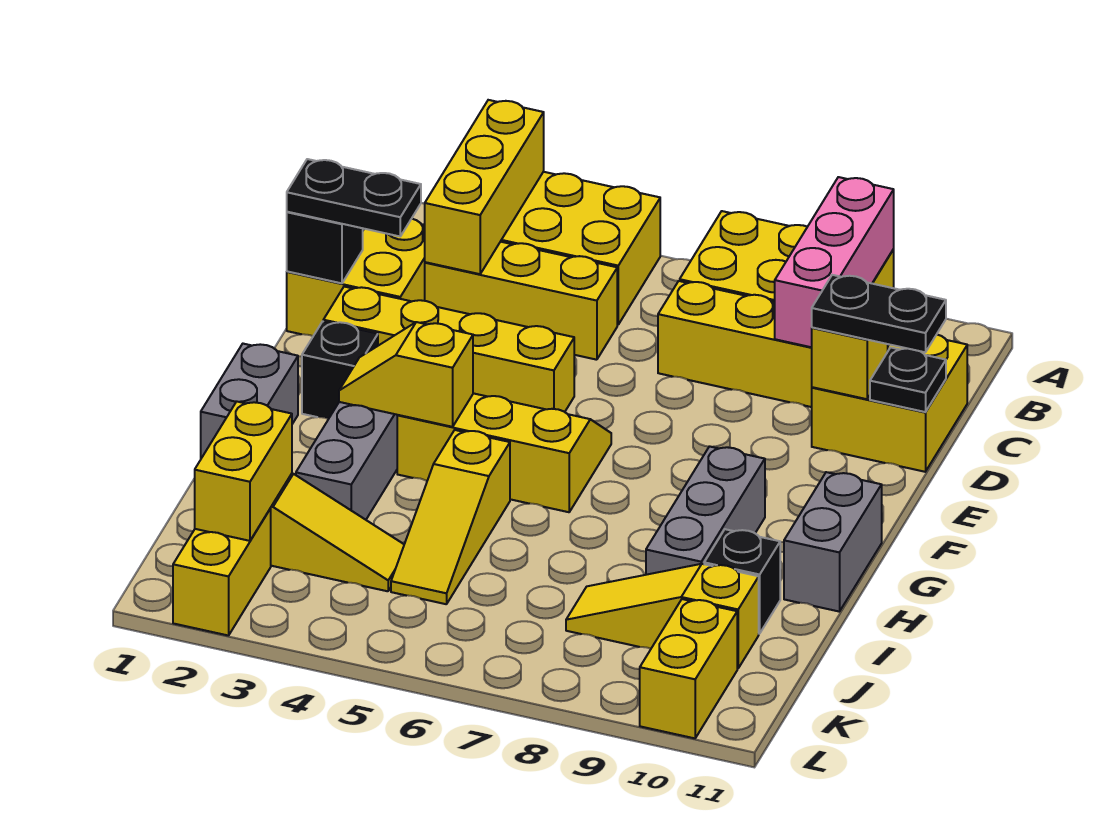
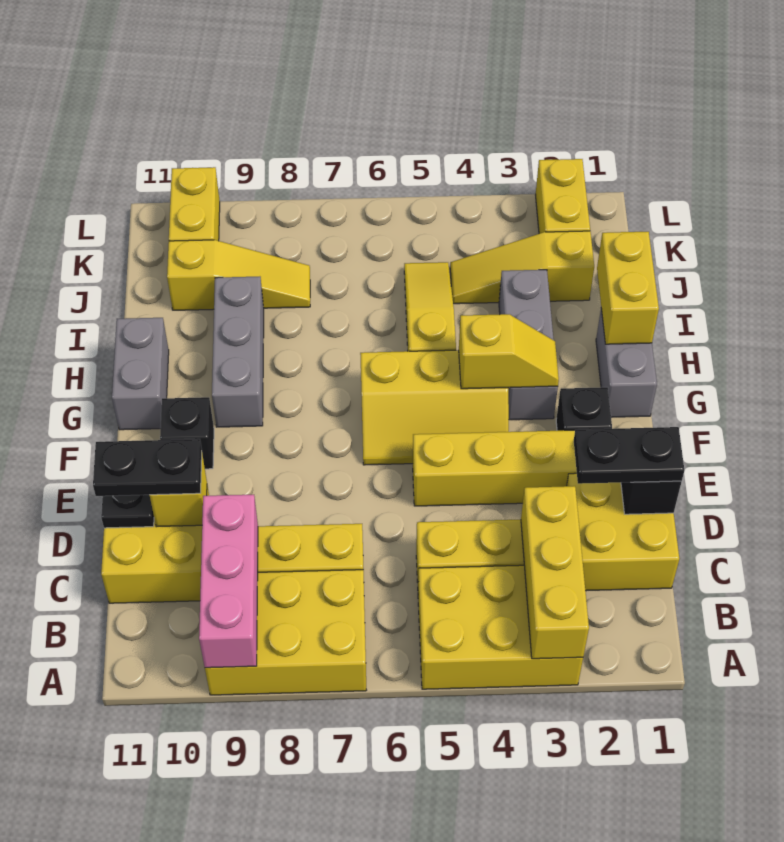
black 1x1 brick [704,529,780,634] -> black 1x1 brick moved to [160,397,214,469]
yellow 1x2 brick [195,401,292,541] -> yellow 1x2 brick moved to [597,232,659,344]

